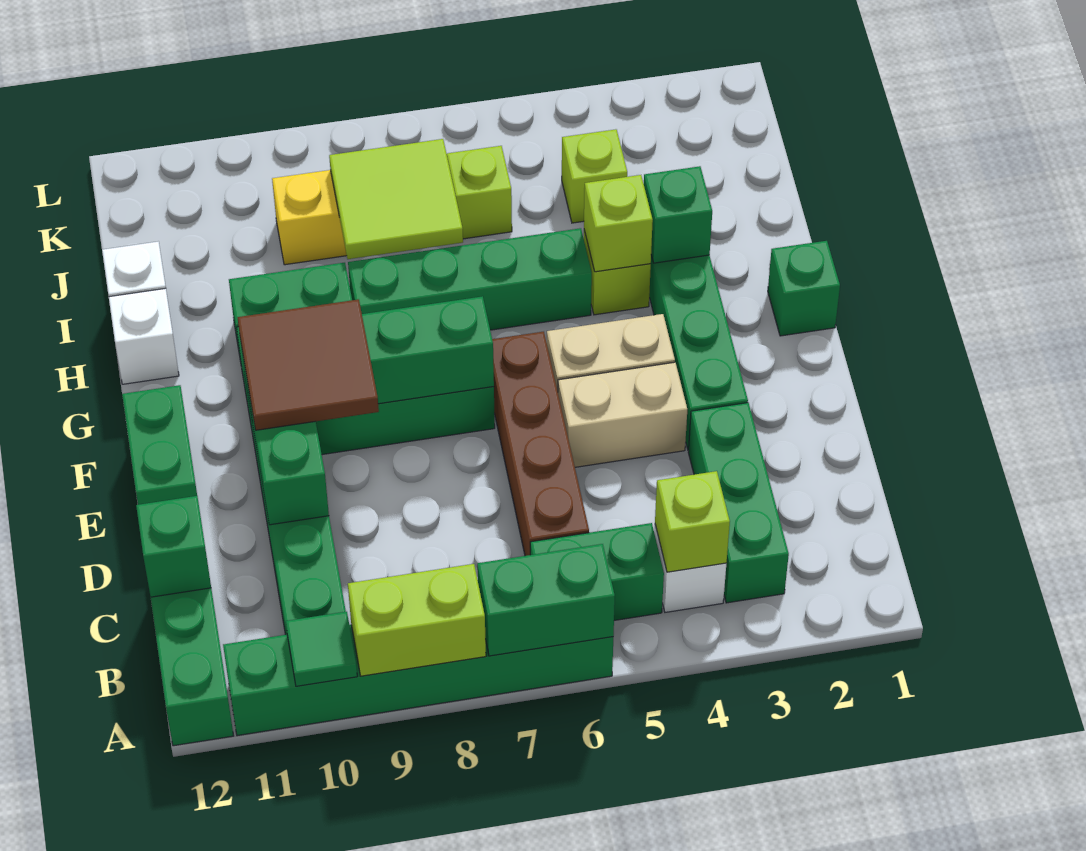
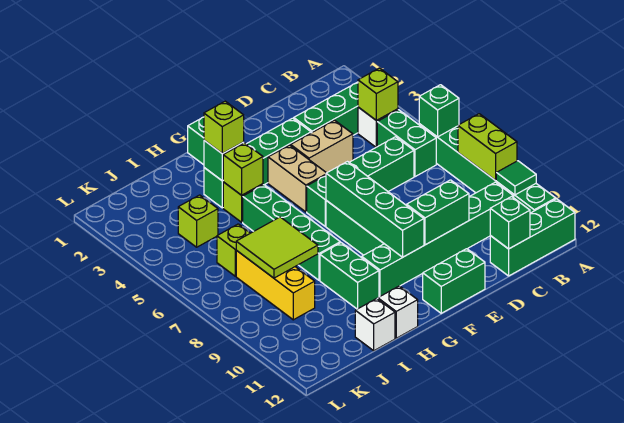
green 1x2 brick [477,544,615,656] -> green 1x1 brick [419,85,459,137]
brown 1x4 brick [492,332,589,556] -> green 1x4 brick [307,137,414,226]
tan 1x2 brick [558,362,687,467] -> tan 1x2 brick turned to [291,120,353,173]
brown 2x2 tile [238,299,379,430] -> none
none -> lime 1x1 brick [204,101,244,154]

